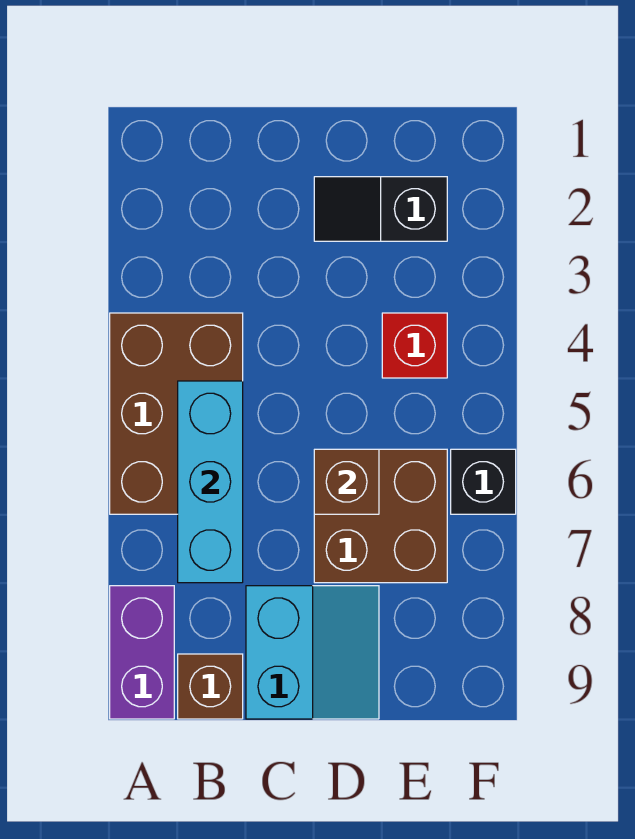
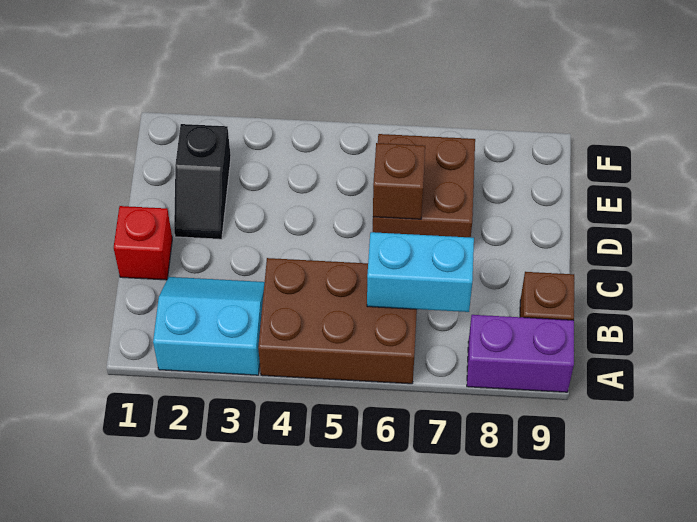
cyan 1x3 brick [178,381,243,583] -> cyan 1x2 brick [367,232,474,312]
cyan 2x2 slope [246,586,379,719] -> cyan 2x2 slope moved to [153,277,265,375]
red 1x1 brick [382,313,447,378] -> red 1x1 brick moved to [114,206,172,280]
black 1x1 brick [451,449,516,514] -> none

